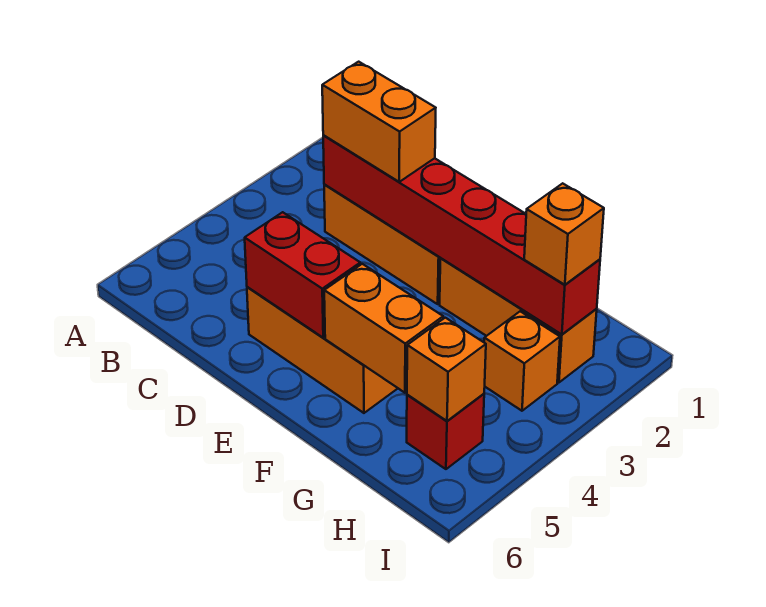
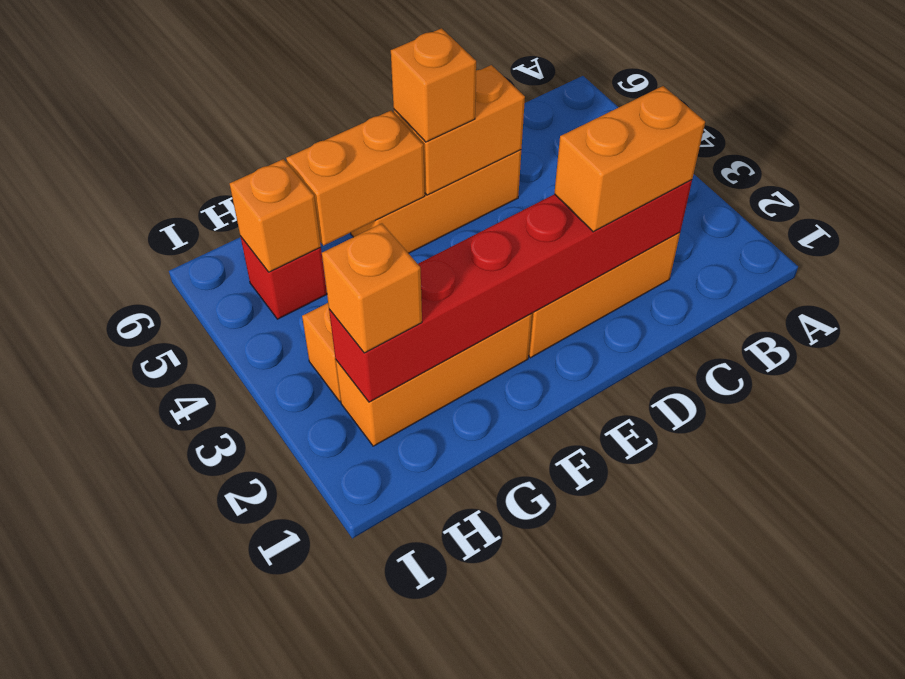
red 1x2 brick [245,212,360,338] -> orange 1x2 brick [394,65,525,195]
none -> orange 1x1 brick [391,28,476,142]

